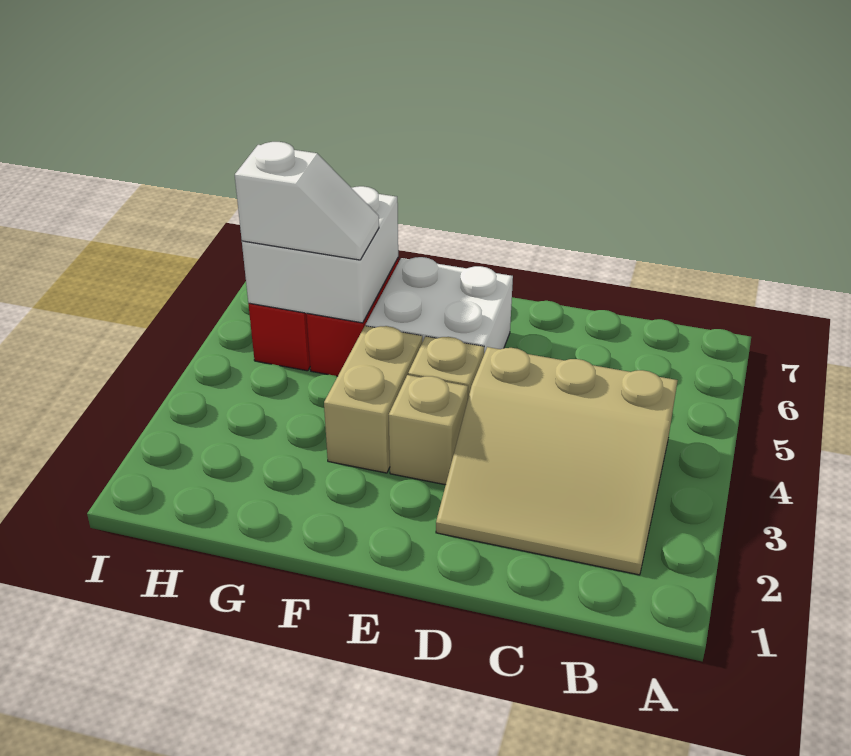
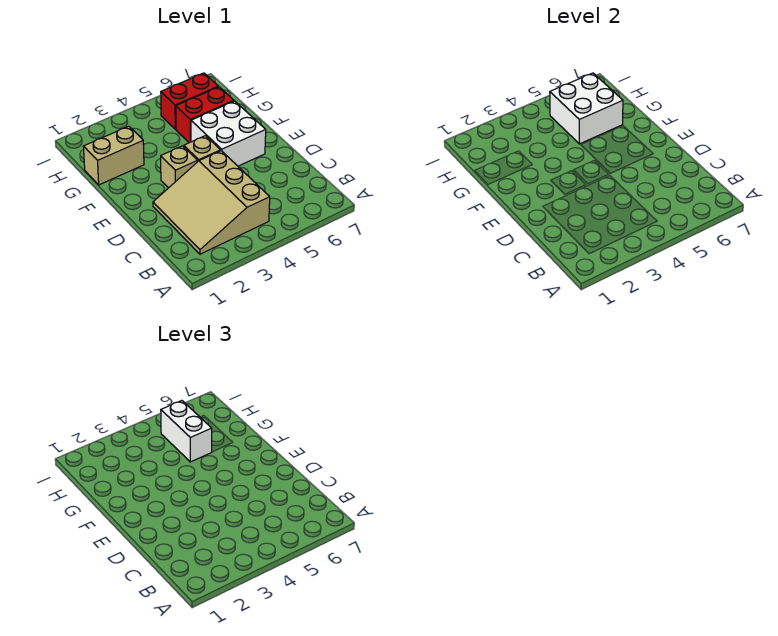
tan 1x2 brick [324,326,422,473] -> tan 1x2 brick moved to [83,126,144,185]
white 1x2 slope [235,142,379,260] -> white 1x2 brick [161,401,212,462]

